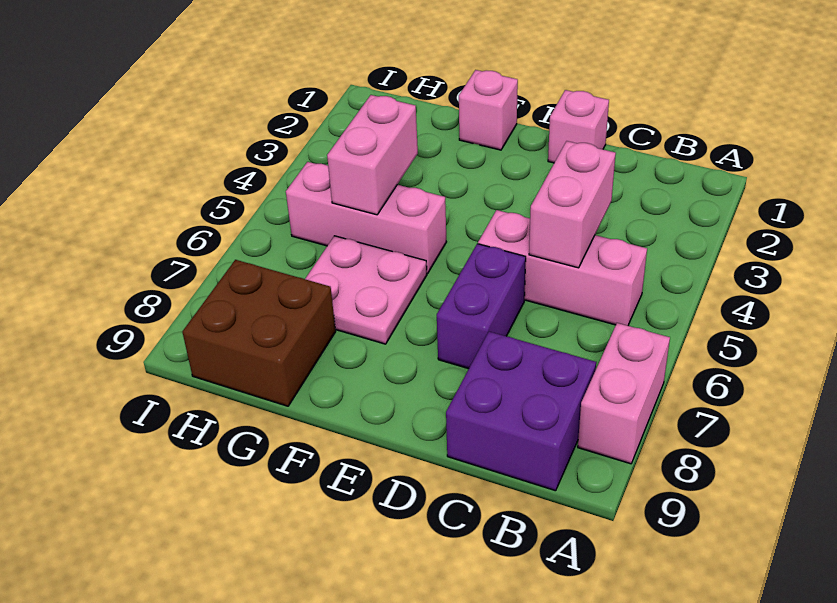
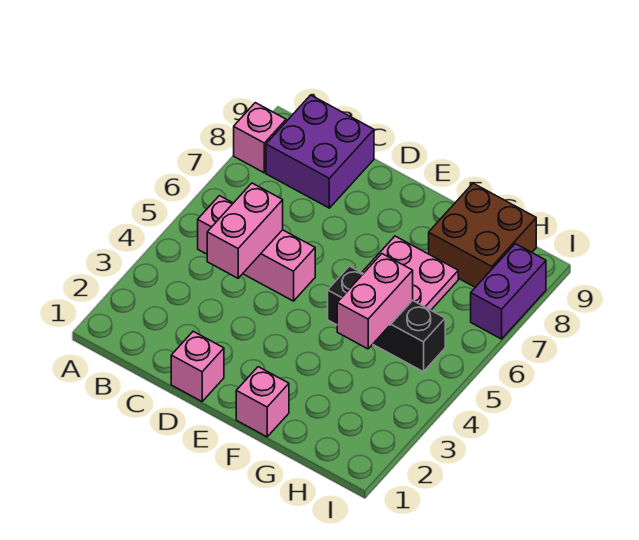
pink 1x2 brick [578,323,670,464] -> pink 1x1 brick [234,103,286,173]
purple 1x2 brick [437,244,526,369] -> purple 1x2 brick moved to [471,244,546,339]
pink 1x3 brick [286,162,446,273] -> black 1x3 brick [328,266,445,372]

